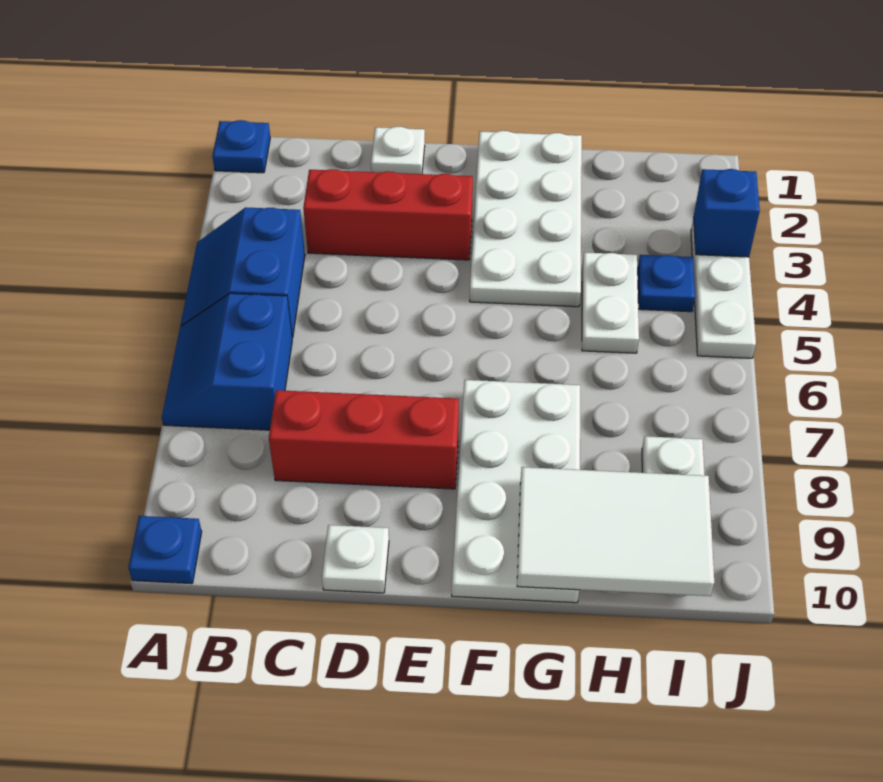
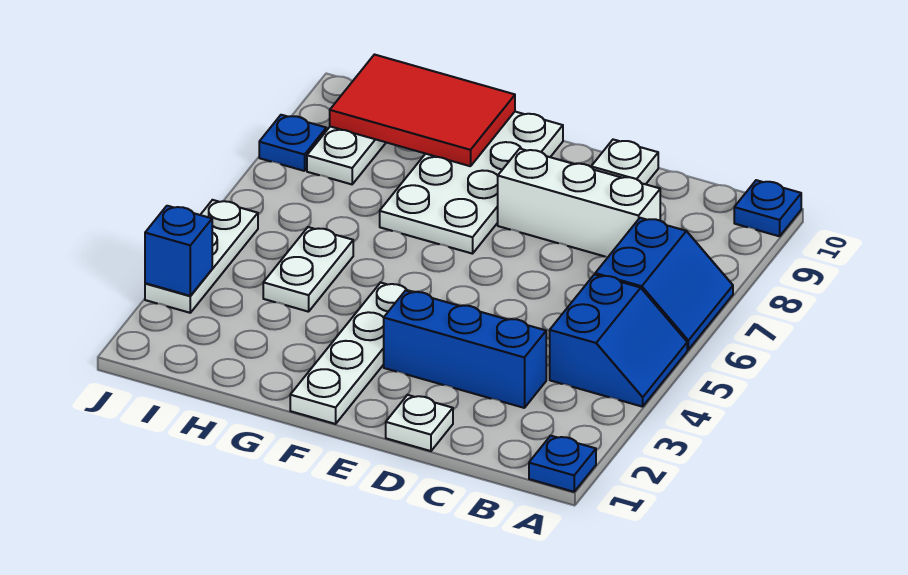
red 1x3 brick [303,169,473,260] -> blue 1x3 brick [384,291,546,408]
red 1x3 brick [269,390,459,489] -> white 1x3 brick [498,149,660,257]
white 2x4 plate [470,131,582,307] -> white 1x4 plate [290,283,413,424]
white 2x3 tile [517,467,714,596] -> red 2x3 tile [330,55,515,166]
blue 1x1 plate [638,255,695,312] -> blue 1x1 plate moved to [259,115,326,171]

